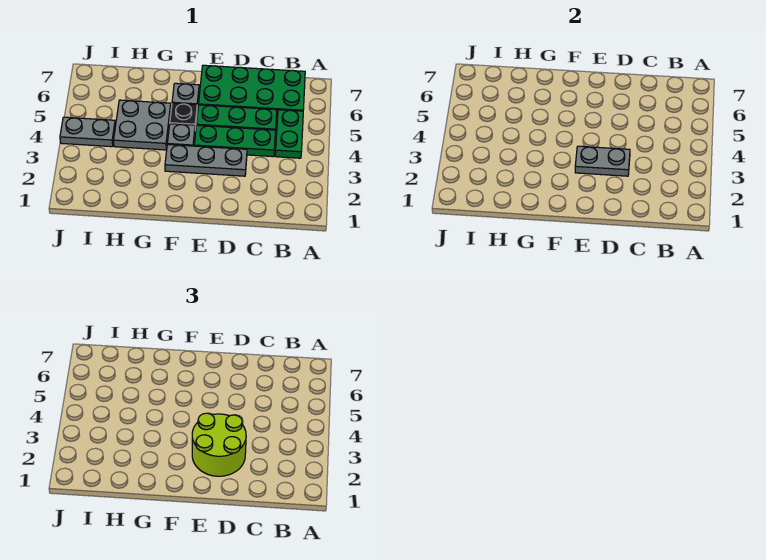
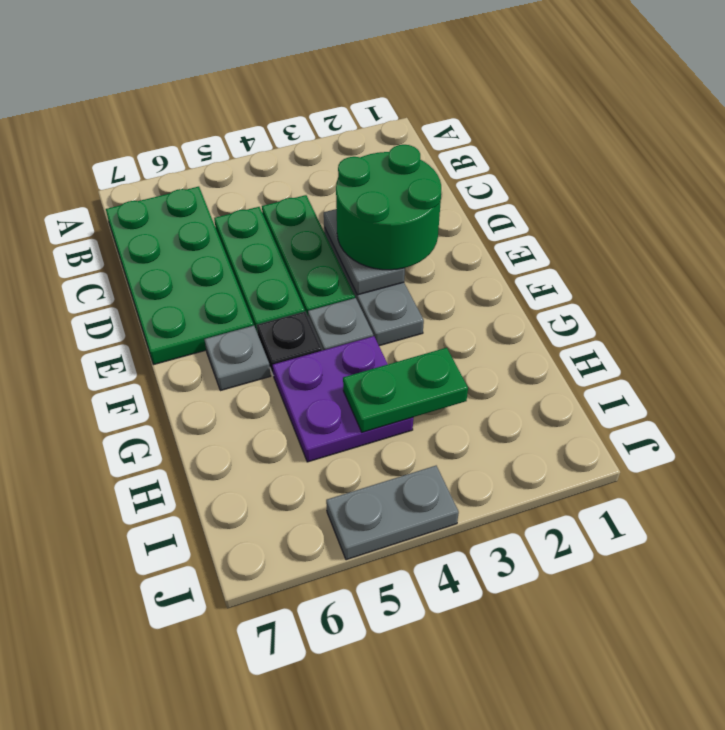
green 1x2 plate [275,110,303,158] -> green 1x2 plate moved to [343,348,468,432]
lime 2x2 round brick [192,413,246,476] -> green 2x2 round brick [336,145,441,270]
grey 2x2 plate [114,100,171,150] -> purple 2x2 plate [273,336,413,462]
grey 1x2 plate [60,117,115,147] -> grey 1x2 plate turned to [326,466,459,560]

